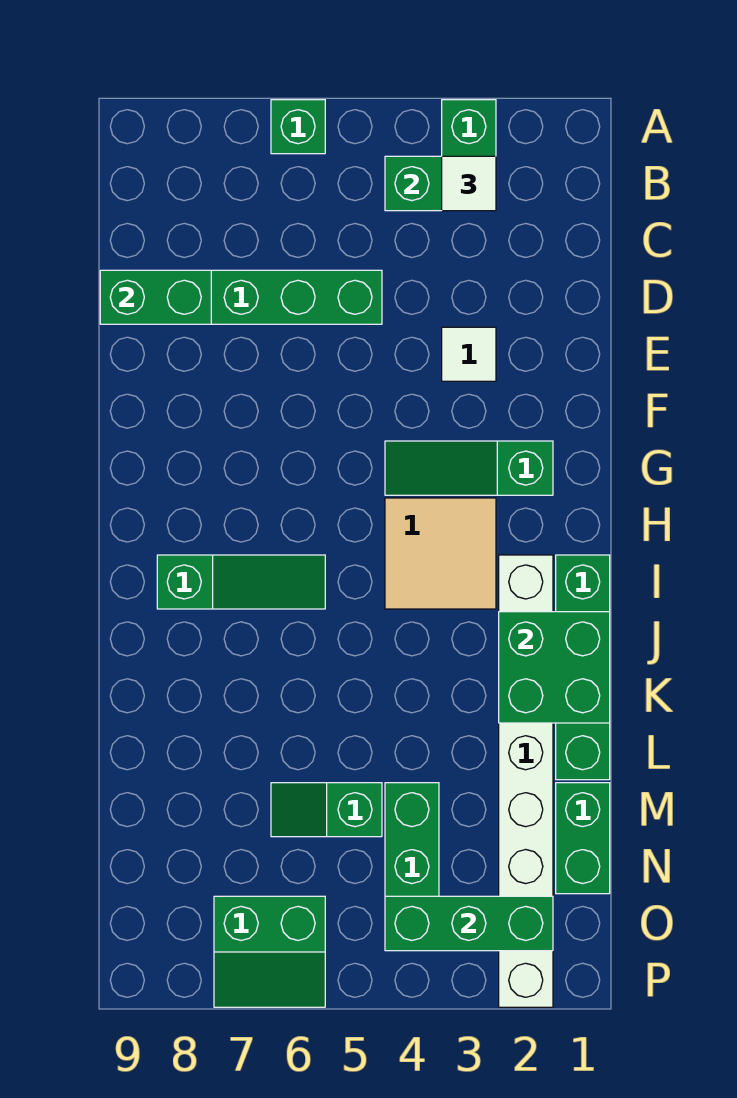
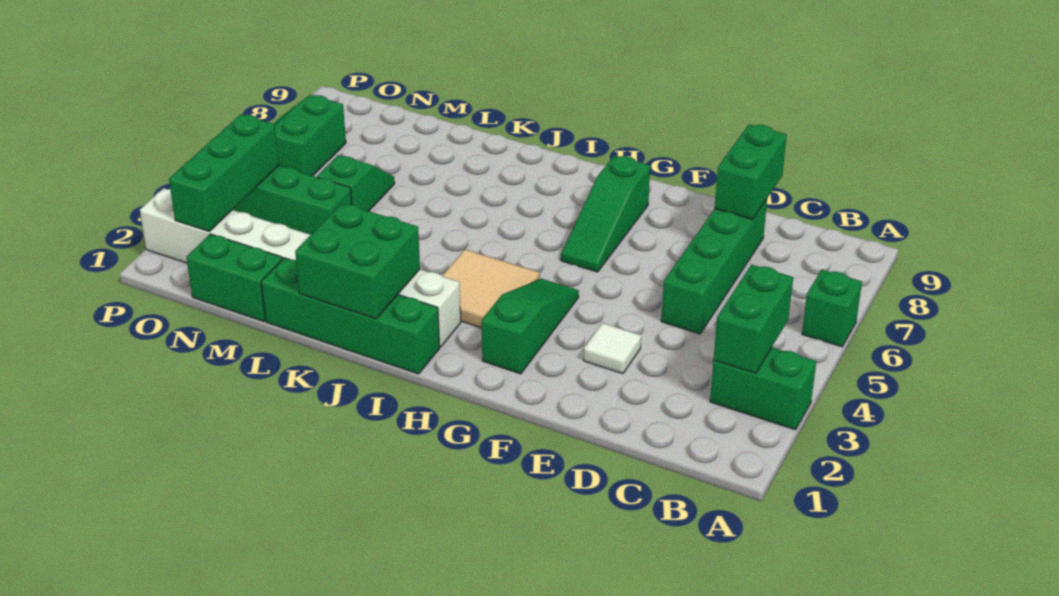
white 1x1 tile [442,156,496,211] -> none
green 1x3 slope [157,555,325,609] -> green 1x3 slope moved to [561,155,650,272]

